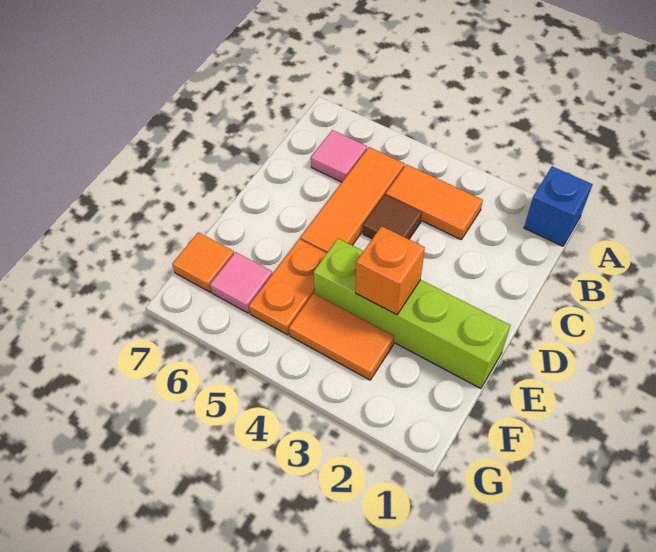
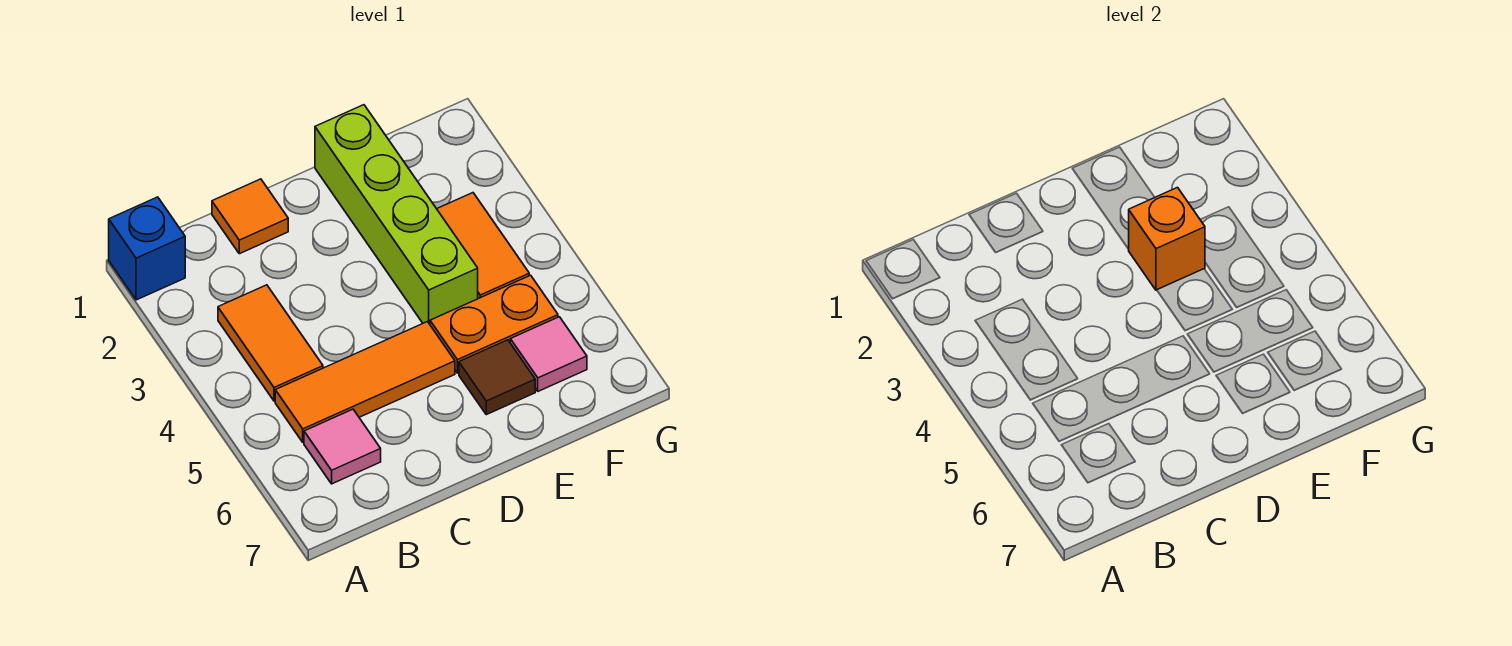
brown 1x1 tile [363,195,422,239] -> brown 1x1 tile moved to [459,340,535,415]
orange 1x1 tile [172,232,234,292] -> orange 1x1 tile moved to [212,179,288,254]

